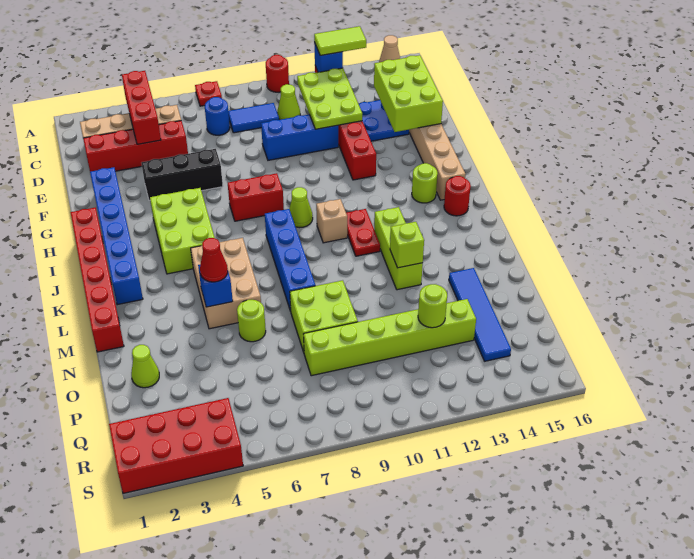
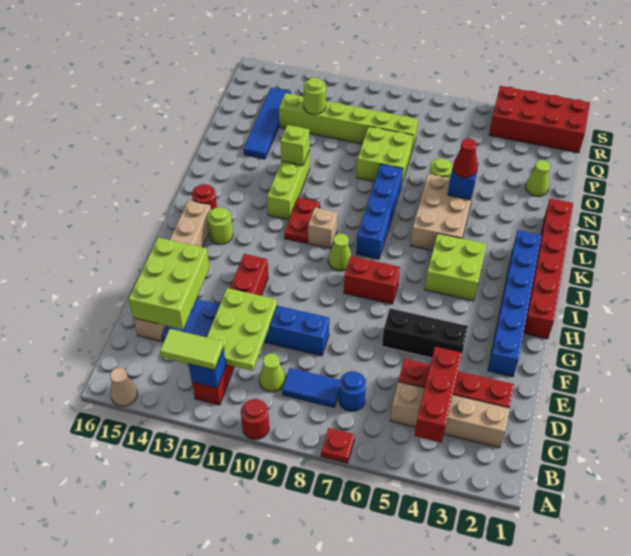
lime 2x3 brick [150,188,215,274] -> lime 2x2 brick [425,234,487,301]

